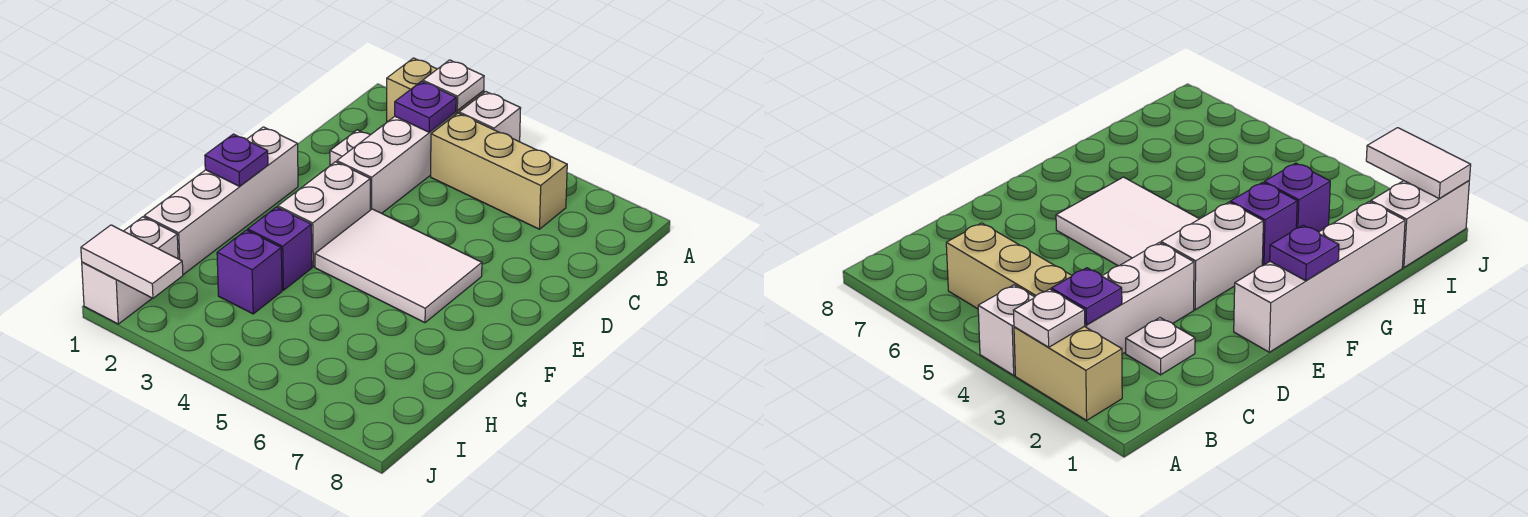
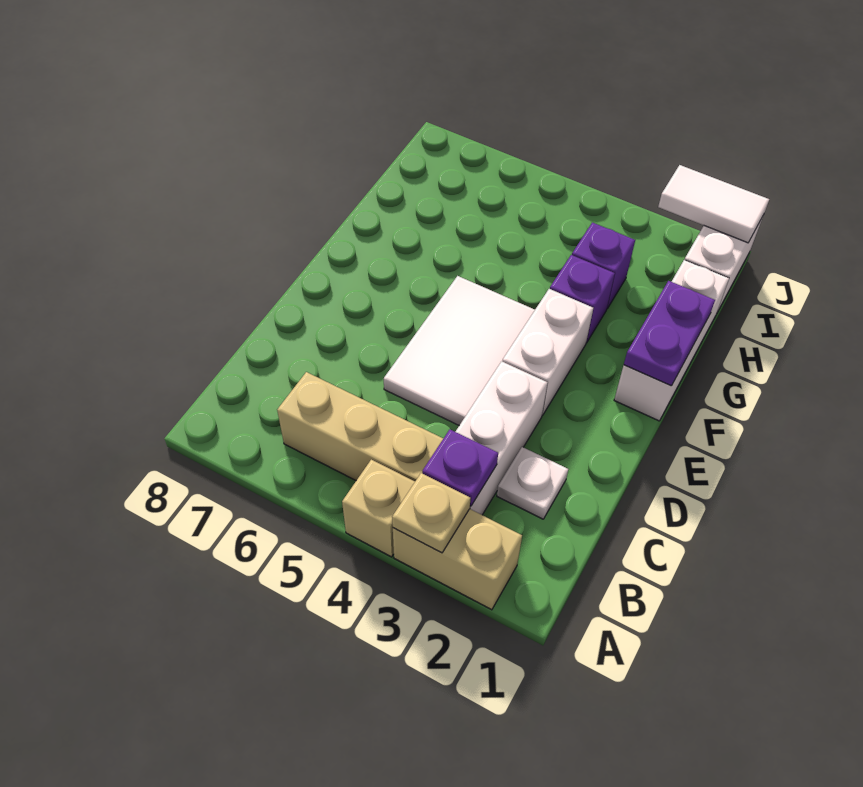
white 1x1 plate [423,60,484,111] -> tan 1x1 plate [392,473,471,553]
white 1x1 brick [459,92,521,142] -> tan 1x1 brick [342,460,415,557]
white 1x4 brick [144,127,298,275] -> white 1x3 brick [614,260,729,421]
white 2x3 tile [315,209,482,323] -> white 2x3 tile turned to [384,276,535,425]
purple 1x1 plate [205,134,268,186] -> purple 1x2 plate [624,281,715,386]

